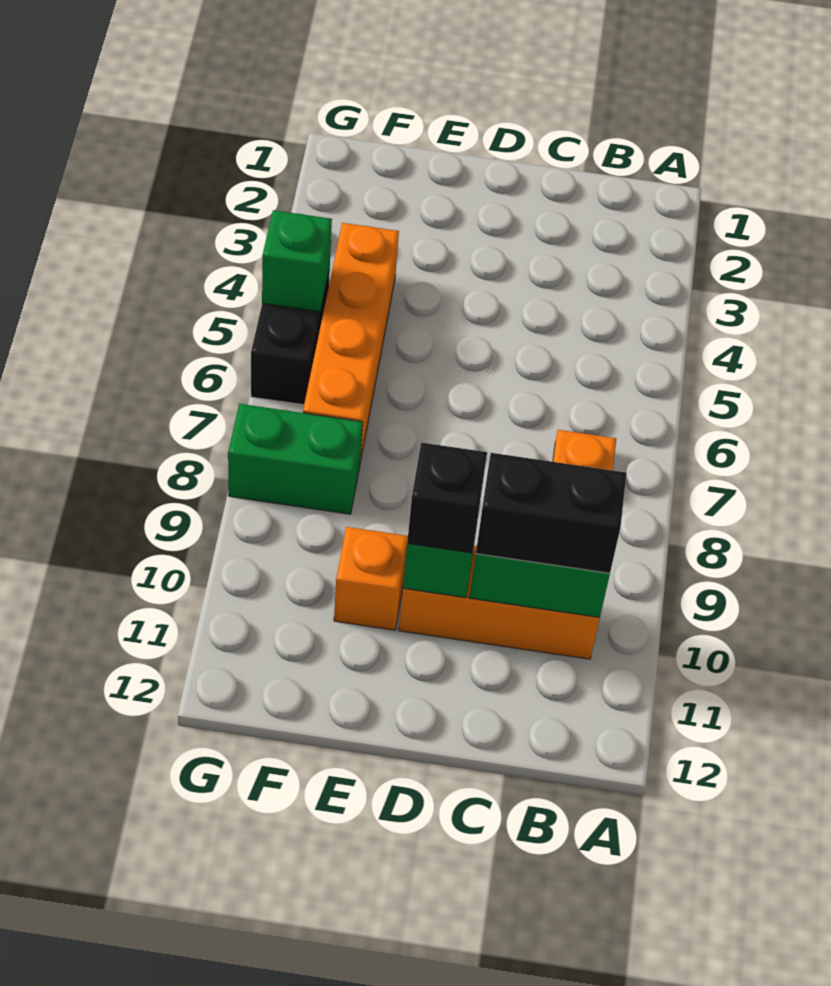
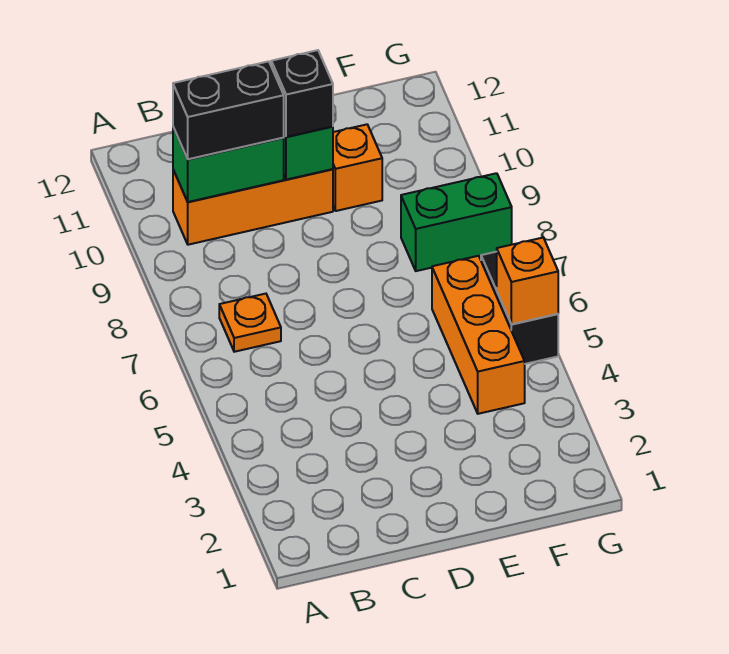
orange 1x4 brick [303,223,399,462] -> orange 1x3 brick [432,256,525,414]
green 1x1 brick [262,210,332,312] -> orange 1x1 brick [497,238,558,324]

